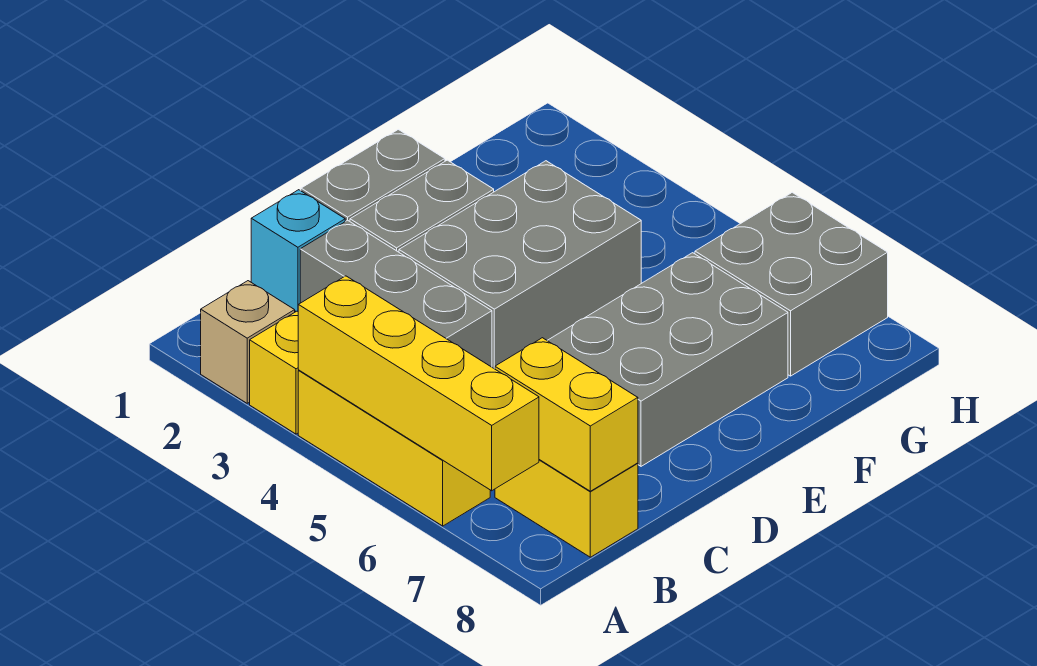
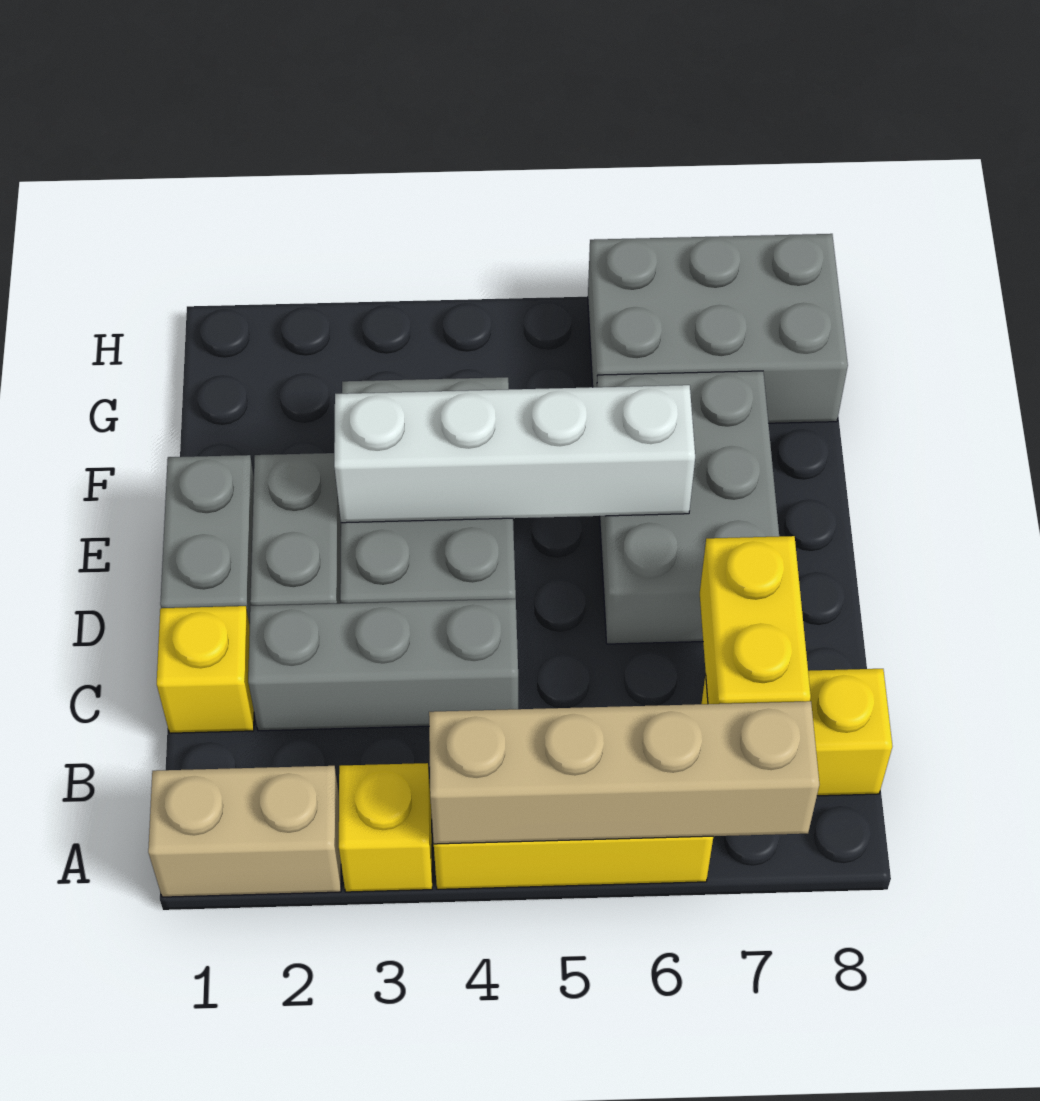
tan 1x1 brick [201,281,295,403] -> tan 1x2 brick [148,766,341,897]
yellow 1x4 brick [298,276,539,491] -> tan 1x4 brick [429,701,819,844]
yellow 1x2 brick [495,338,638,491] -> yellow 1x2 brick turned to [700,536,811,704]
cyan 1x1 brick [251,190,345,311] -> yellow 1x1 brick [157,606,254,733]
none -> white 1x4 brick [334,385,695,523]
grey 2x2 brick [695,192,888,376] -> grey 2x3 brick [588,234,848,423]

